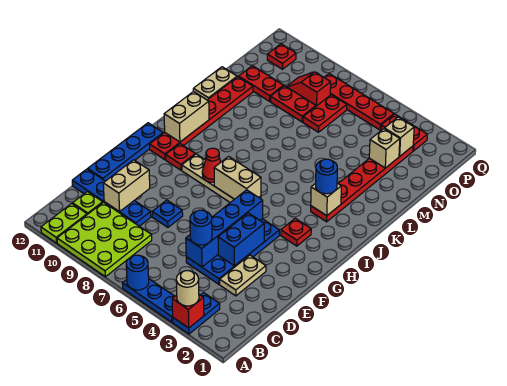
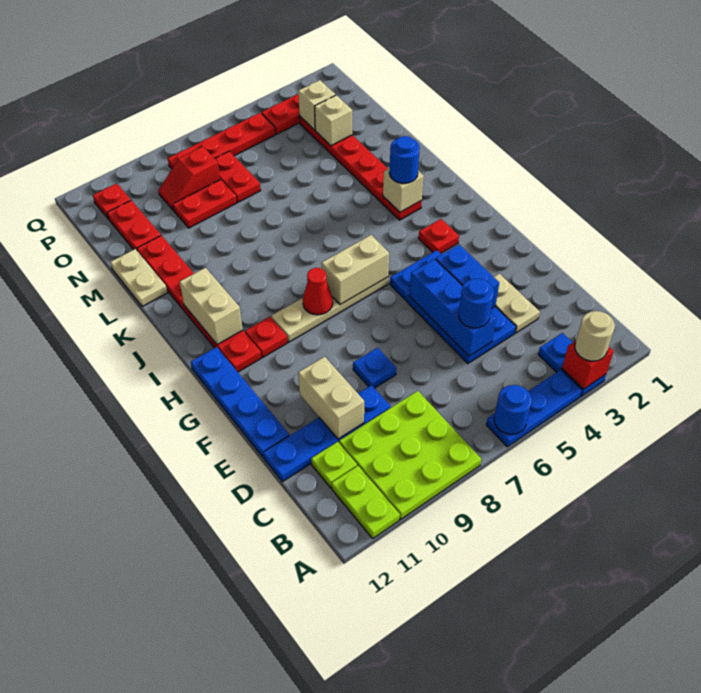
blue 1x4 brick [186,190,263,267] -> blue 1x3 brick [409,259,496,356]
red 1x2 plate [239,66,284,101] -> red 1x2 plate turned to [107,200,161,250]

